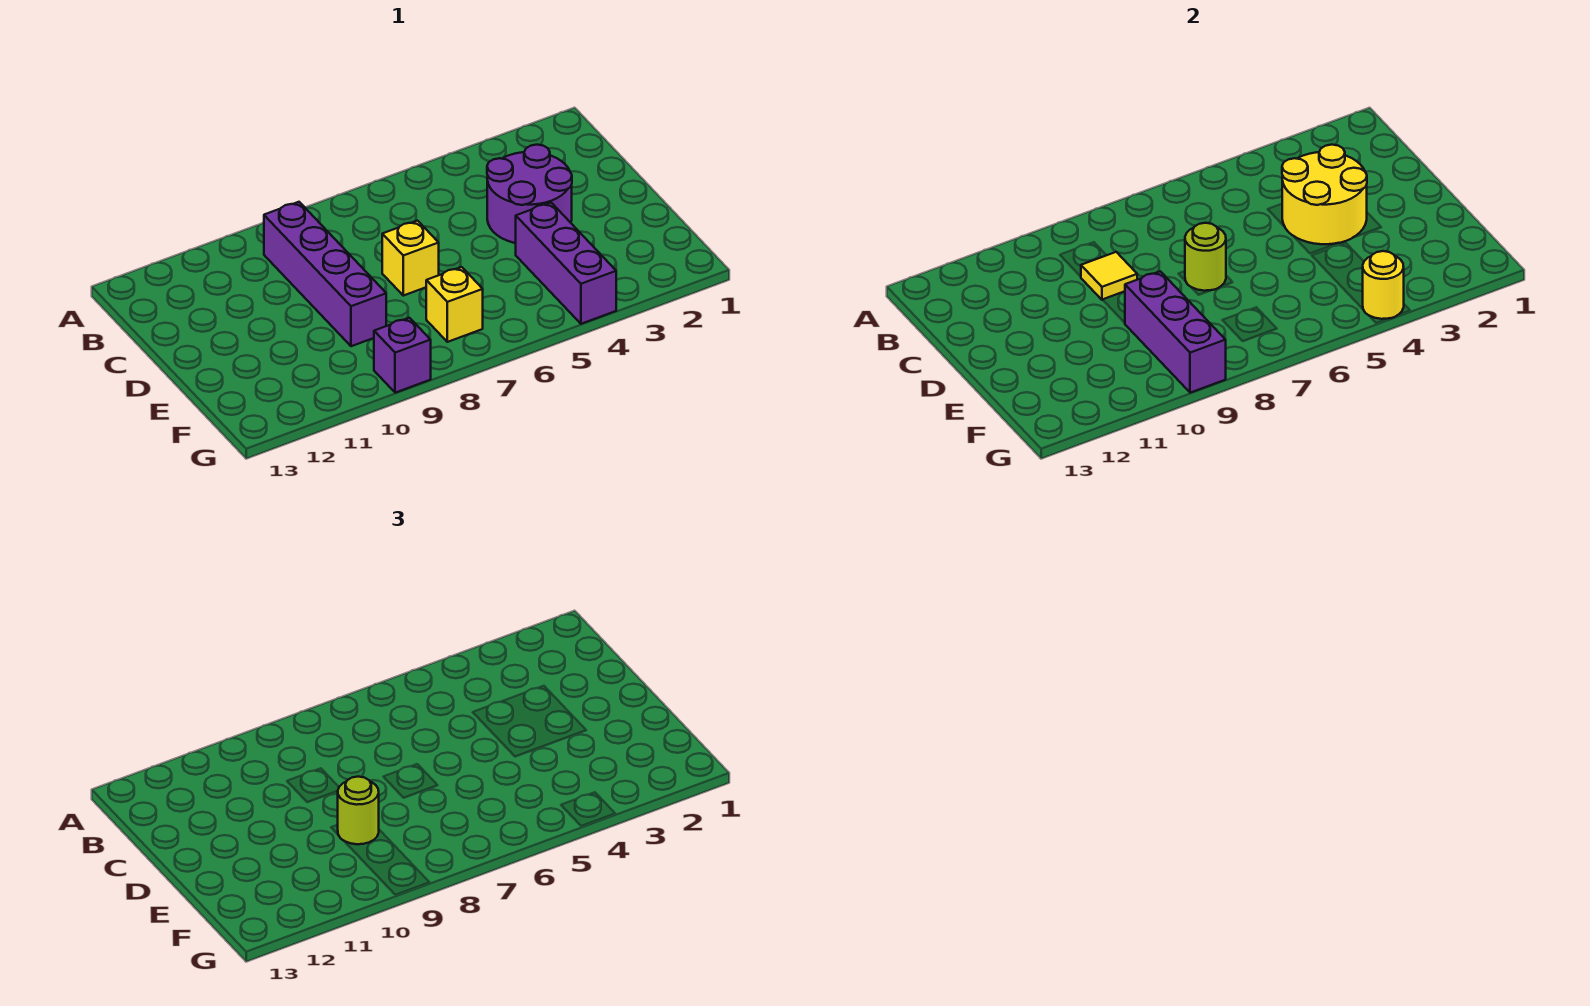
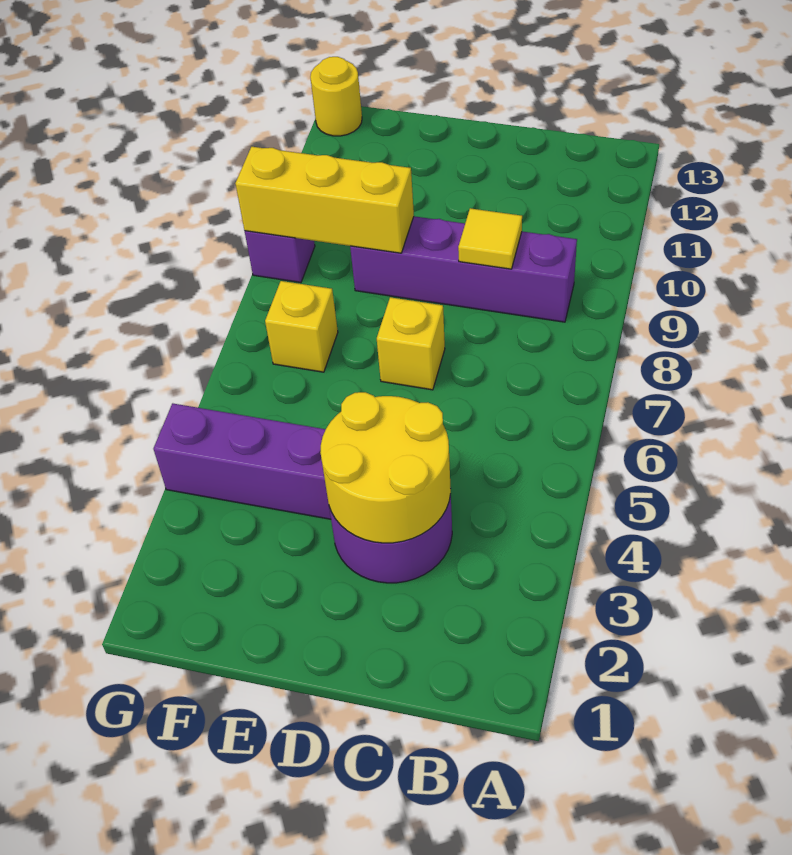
lime 1x1 round brick [1185,223,1226,291] -> none
purple 1x3 brick [1125,271,1226,393] -> yellow 1x3 brick [235,147,414,253]
lime 1x1 round brick [338,777,379,844] -> none
yellow 1x1 round brick [1363,251,1404,319] -> yellow 1x1 round brick moved to [310,57,362,136]

